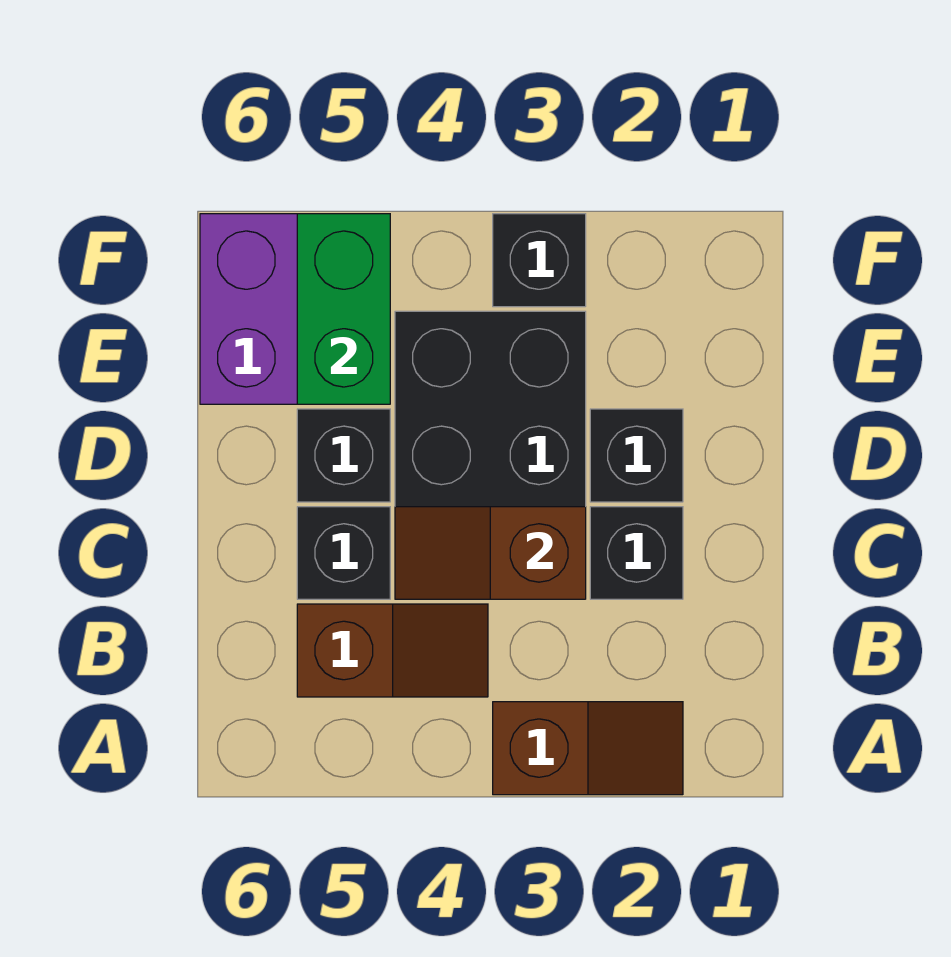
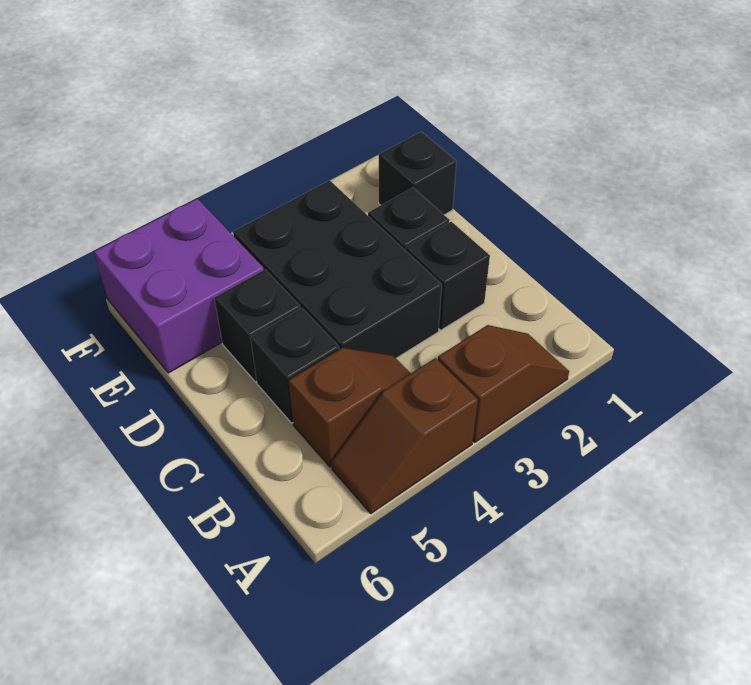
brown 1x2 slope [395,507,586,599] -> brown 1x2 slope moved to [331,358,478,513]
green 1x2 brick [297,214,390,404] -> none
black 1x1 brick [493,214,586,307] -> black 1x1 brick moved to [379,132,456,215]

